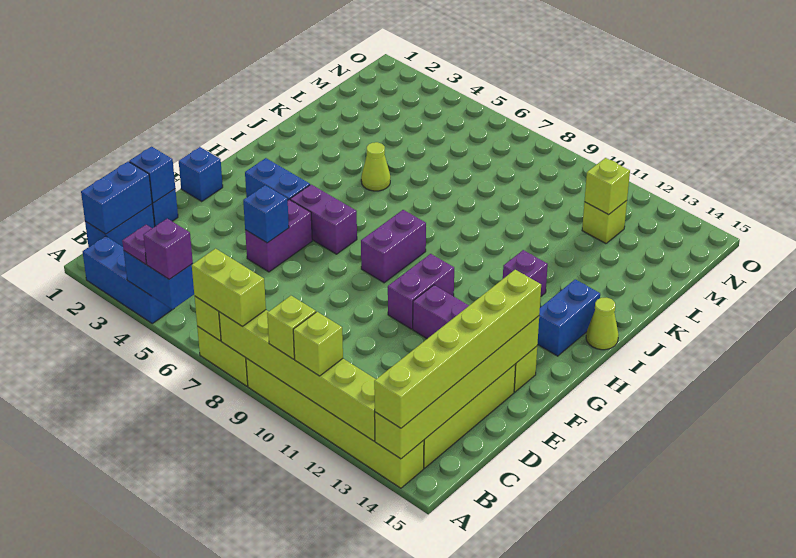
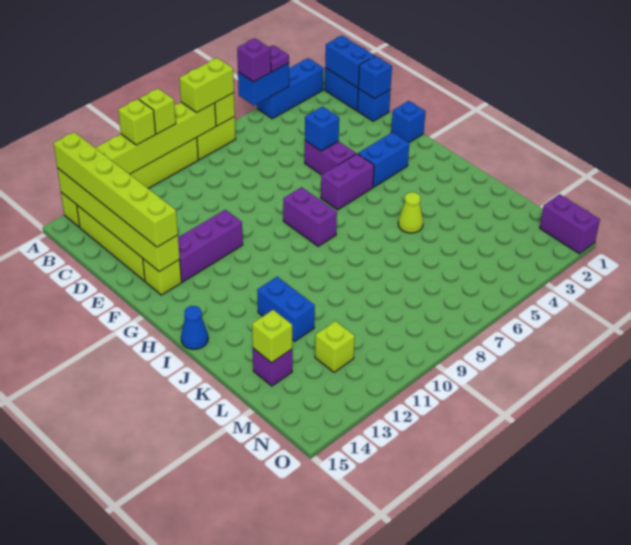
purple 1x2 brick [388,254,454,329] -> purple 1x2 brick moved to [540,194,600,254]
blue 1x2 brick [538,279,600,356] -> blue 1x2 brick moved to [257,277,315,341]
purple 1x1 brick [503,250,548,296] -> purple 1x1 brick moved to [253,348,292,386]
lime 1x1 cone [586,298,618,350] -> blue 1x1 cone [181,306,208,349]
lime 1x1 brick [584,158,630,215] -> lime 1x1 brick moved to [252,310,292,363]

